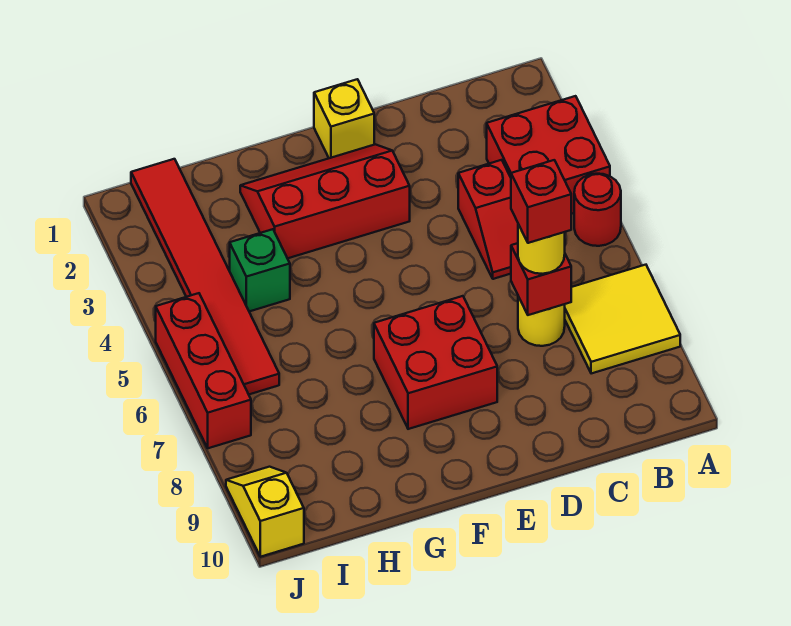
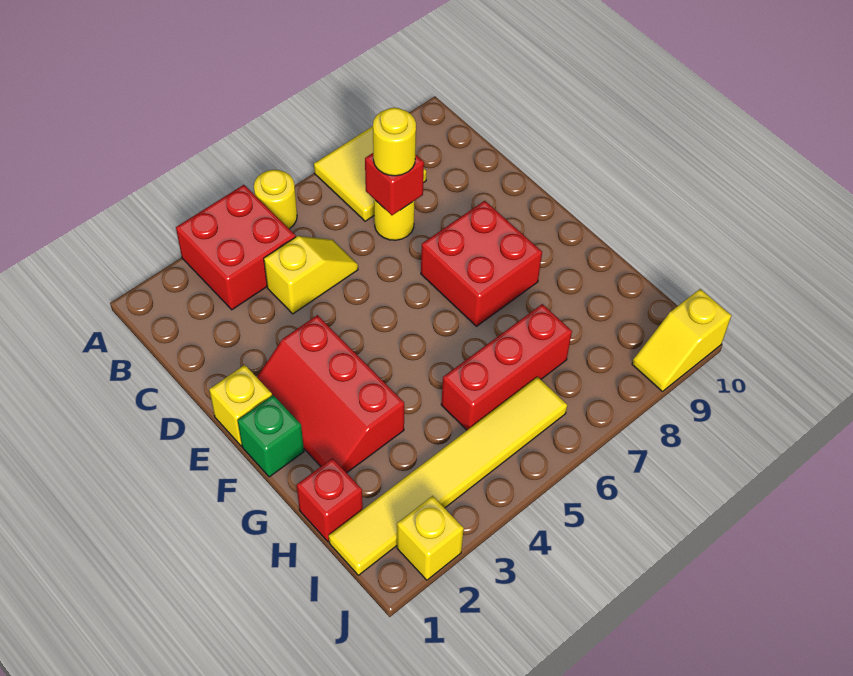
red 1x1 round brick [574,174,621,246] -> yellow 1x1 round brick [254,170,297,229]
red 1x2 slope [458,160,518,279] -> yellow 1x2 slope [264,236,358,314]
red 1x1 brick [511,160,571,243] -> red 1x1 brick moved to [297,458,363,542]
green 1x1 brick [230,229,290,311] -> green 1x1 brick moved to [238,395,304,477]
red 1x6 tile [131,159,279,394] -> yellow 1x6 tile [329,377,567,575]
none -> yellow 1x1 brick [397,496,464,580]
red 1x3 brick [156,293,251,448] -> red 1x3 brick moved to [441,304,572,430]

